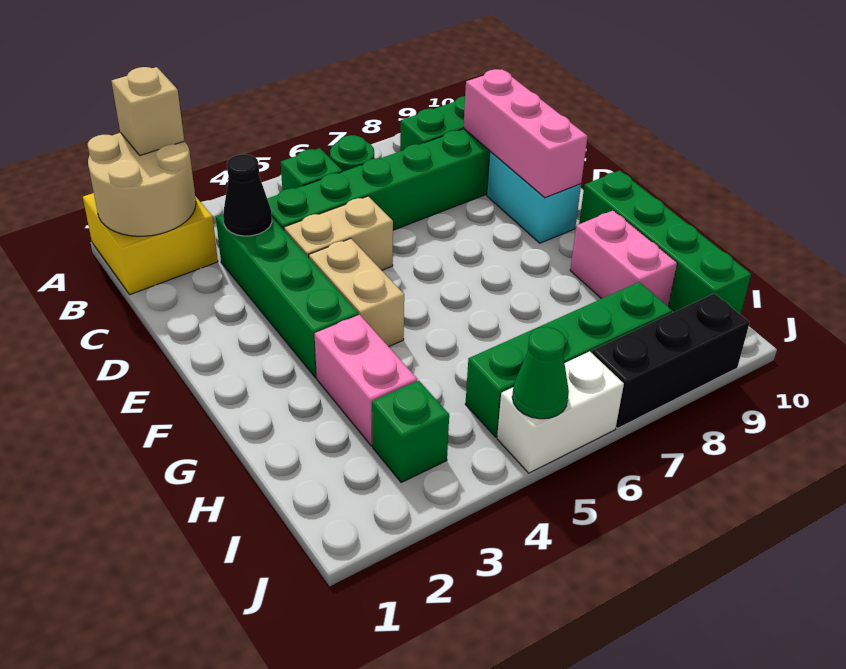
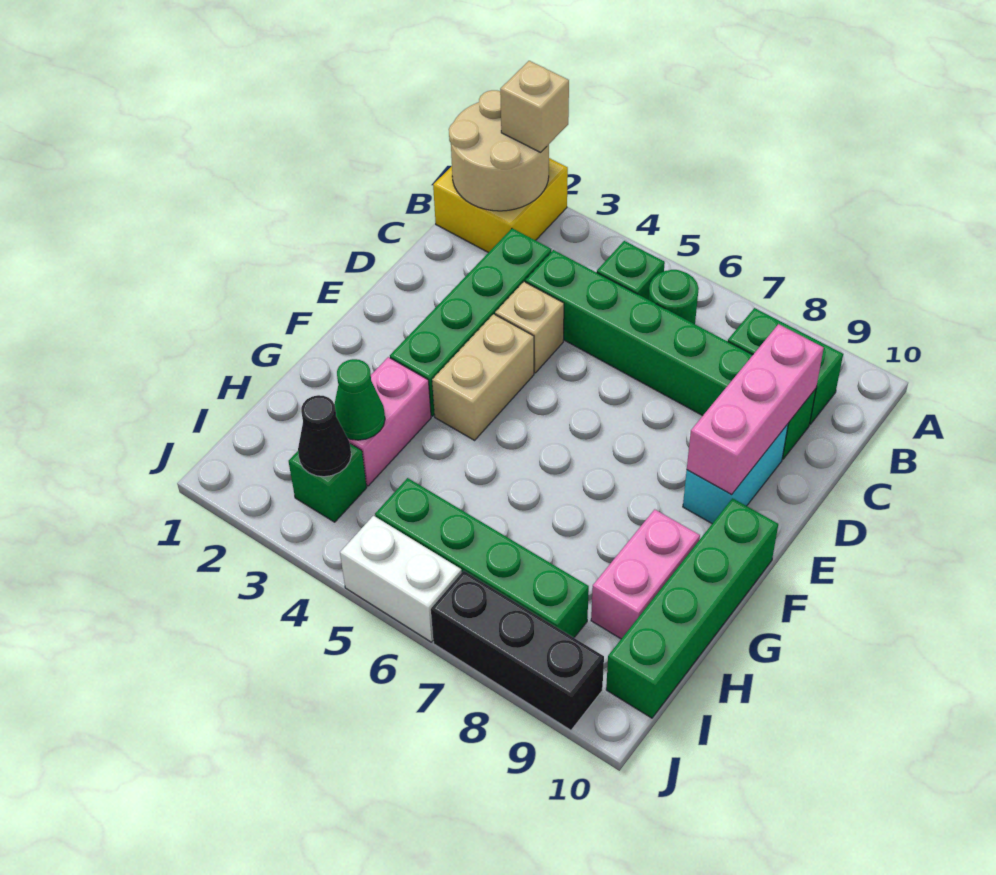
black 1x1 cone [223,154,272,236] -> black 1x1 cone moved to [298,395,351,477]
tan 1x2 brick [284,196,393,270] -> tan 1x1 brick [495,282,564,373]
green 1x1 cone [512,327,569,419] -> green 1x1 cone moved to [334,359,385,440]

